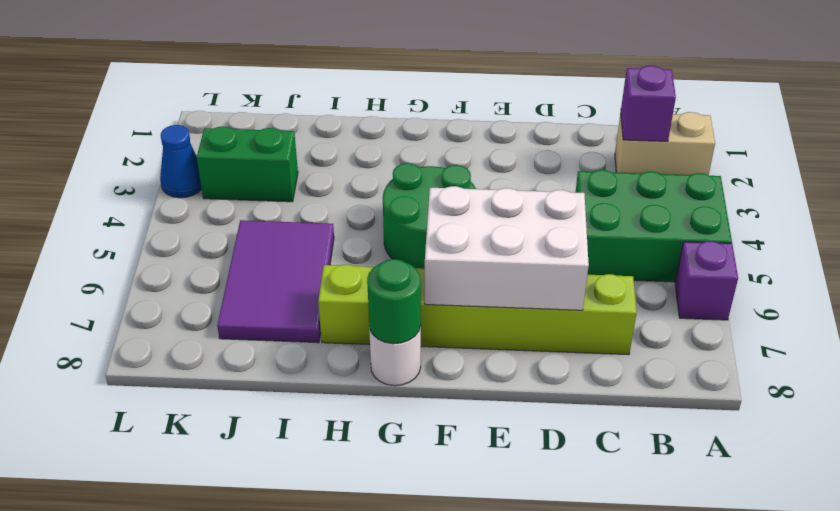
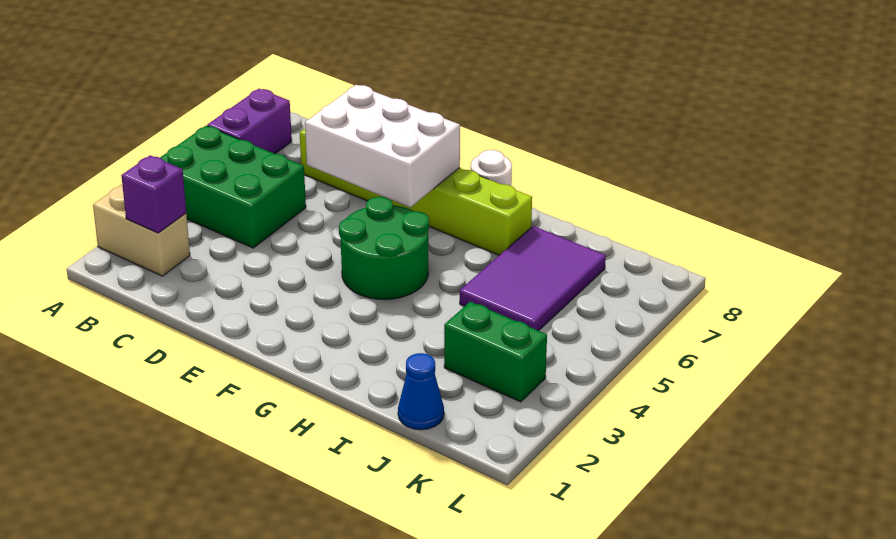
purple 1x1 brick [675,241,738,320] -> purple 1x2 brick [207,89,292,154]
green 1x1 round brick [367,259,421,344] -> none
blue 1x1 cone [160,125,202,198] -> blue 1x1 cone moved to [398,353,444,430]

